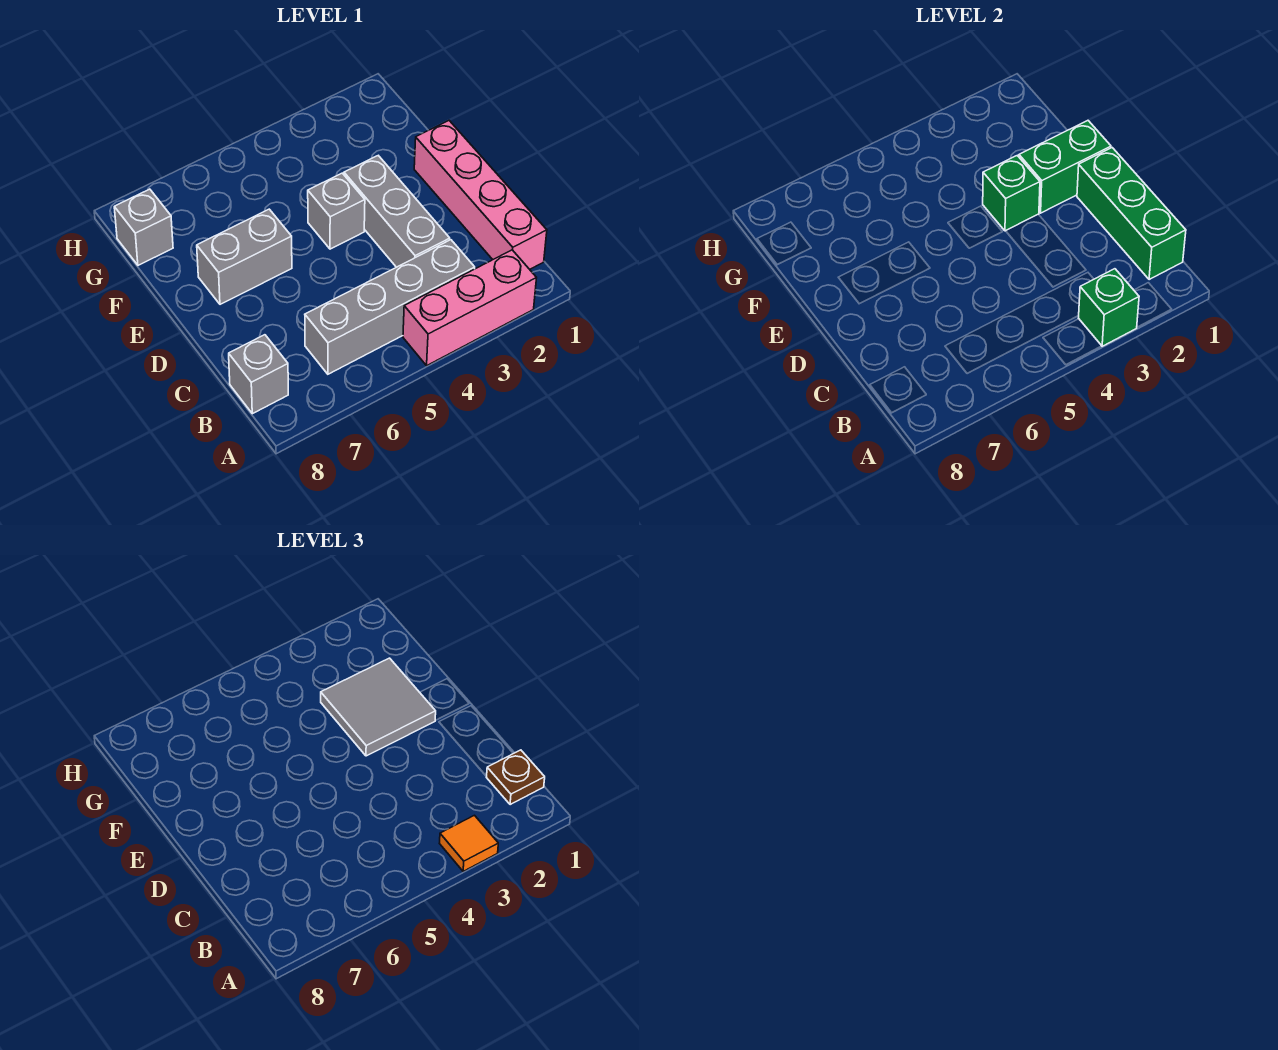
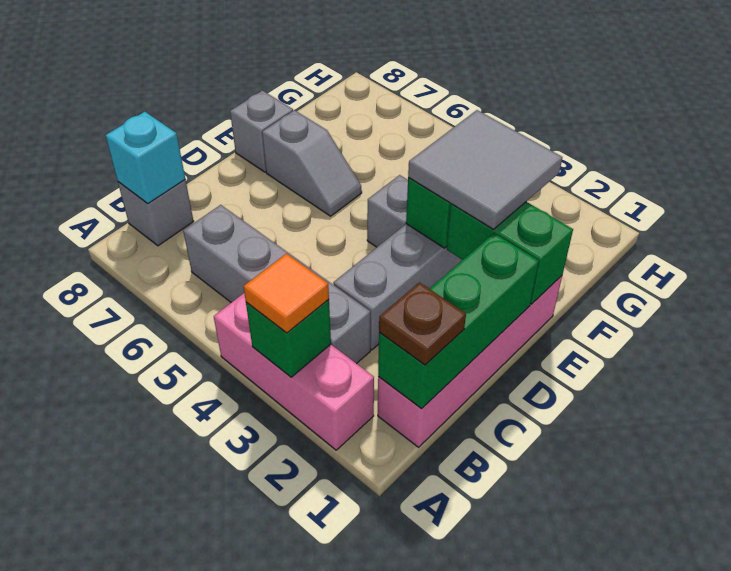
none -> cyan 1x1 brick [105,112,185,204]
grey 1x2 brick [197,209,292,304] -> grey 1x2 slope [262,110,362,216]
grey 1x1 brick [114,189,173,265] -> grey 1x1 brick moved to [230,91,293,172]

